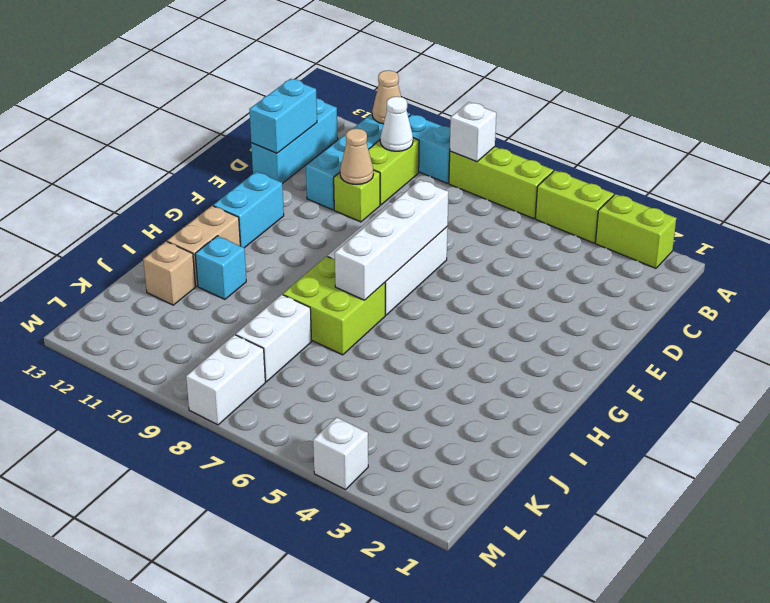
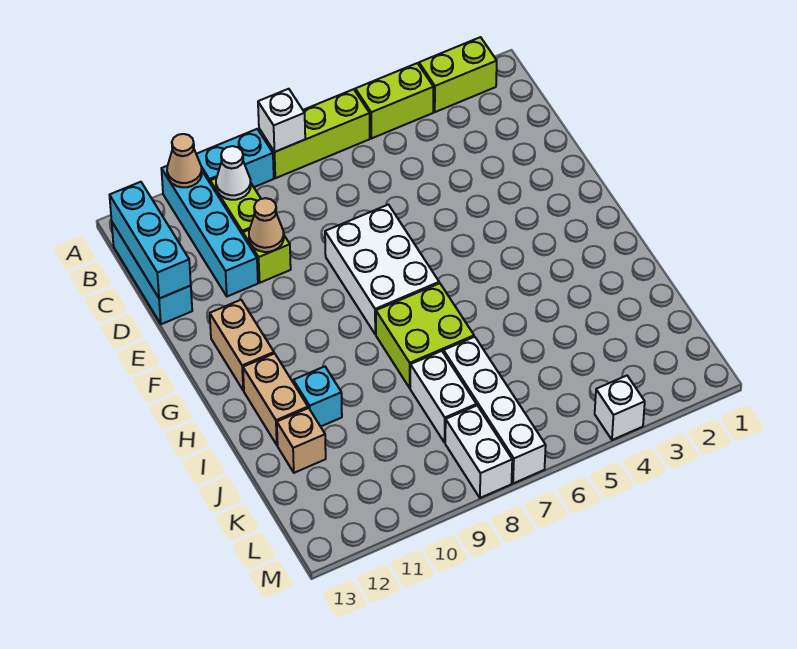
cyan 1x2 brick [249,79,317,153] -> cyan 1x3 brick [110,182,191,299]
white 1x4 brick [335,180,448,300] -> white 1x4 brick moved to [444,337,546,483]
cyan 1x2 brick [213,172,284,248] -> tan 1x2 brick [210,300,274,391]

